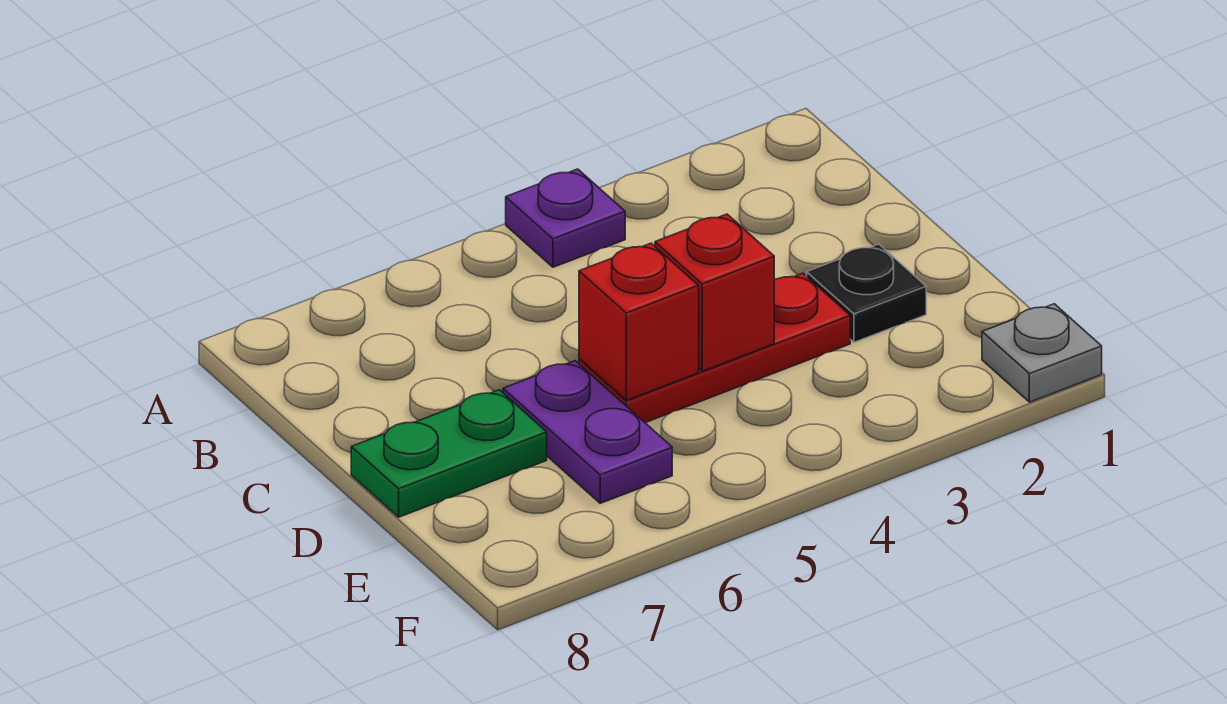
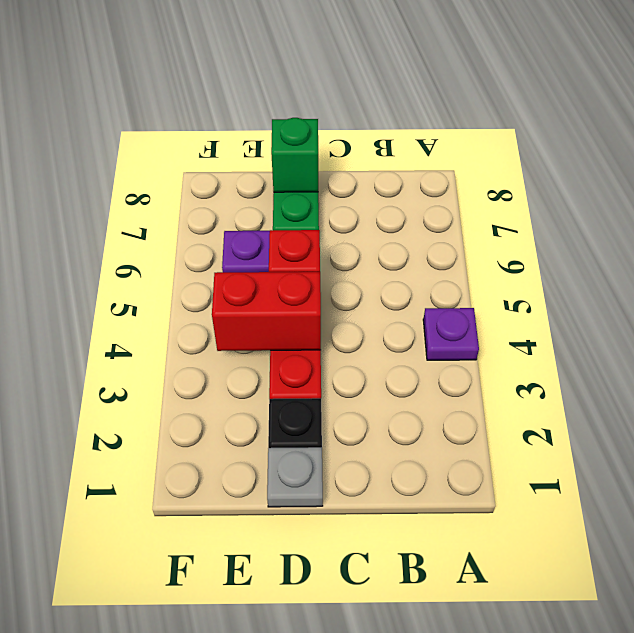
red 1x1 brick [655,214,774,371] -> red 1x2 brick [212,272,321,351]
none -> green 1x1 brick [271,118,318,192]
grey 1x1 plate [982,304,1102,402] -> grey 1x1 plate moved to [267,447,323,507]

